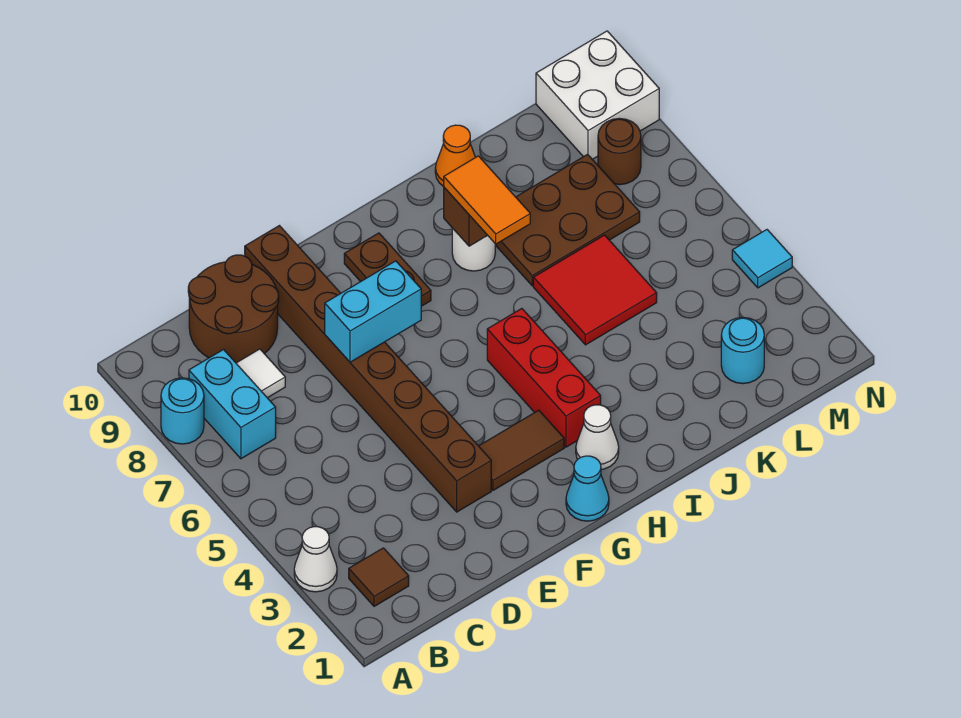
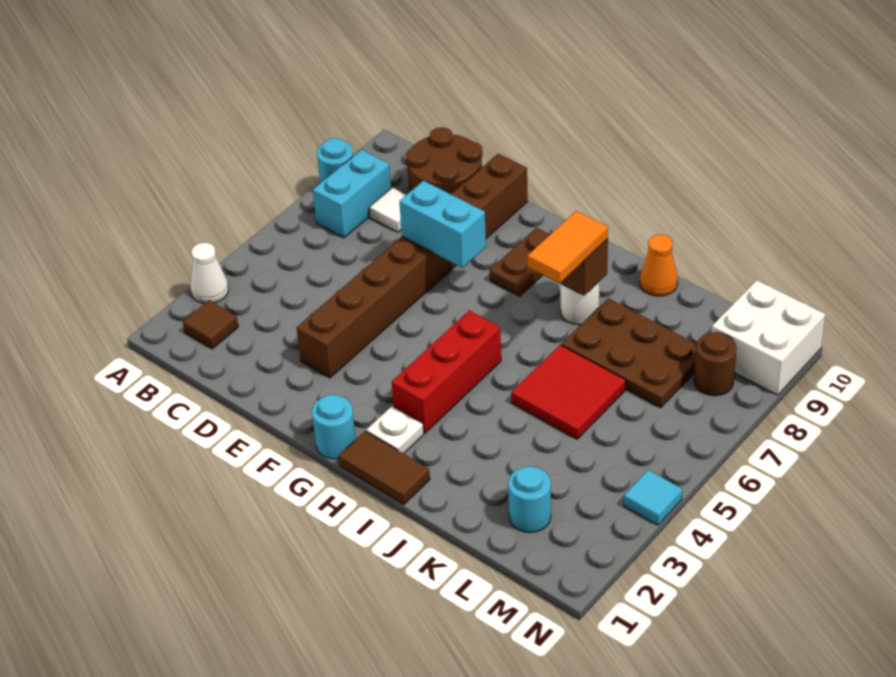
brown 1x2 tile [479,410,564,490] -> brown 1x2 tile moved to [339,431,430,505]
cyan 1x1 cone [566,456,609,521] -> cyan 1x1 round brick [312,395,356,459]
white 1x1 cone [576,405,619,470] -> white 1x1 plate [366,406,424,454]

